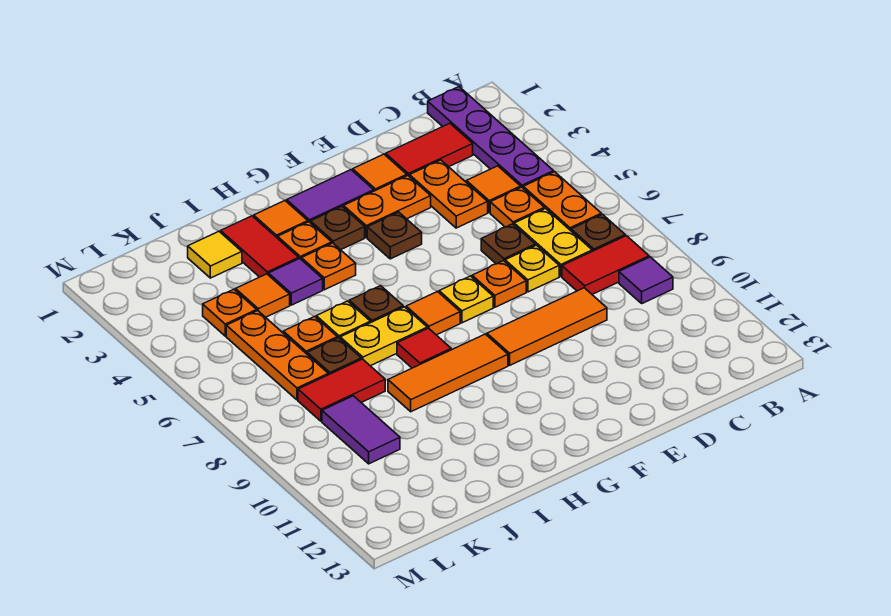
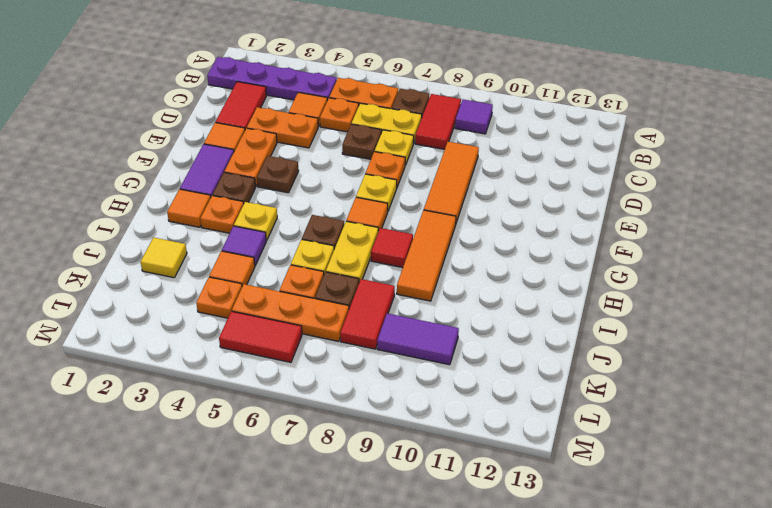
orange 1x1 plate [301,243,356,290] -> yellow 1x1 plate [234,202,277,241]
red 1x2 tile [221,216,299,277] -> red 1x2 tile moved to [219,311,302,362]

